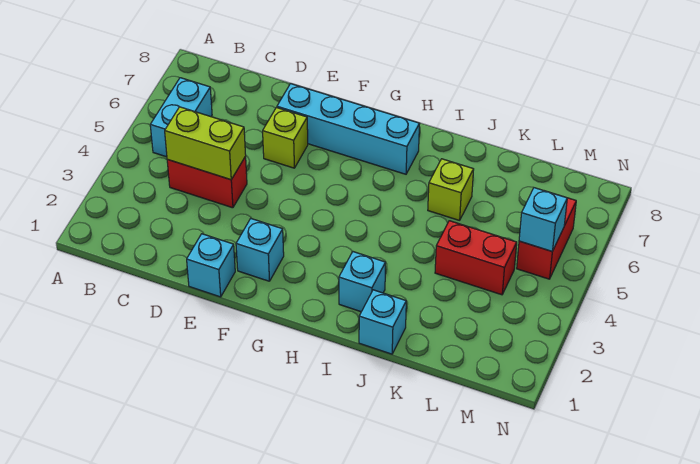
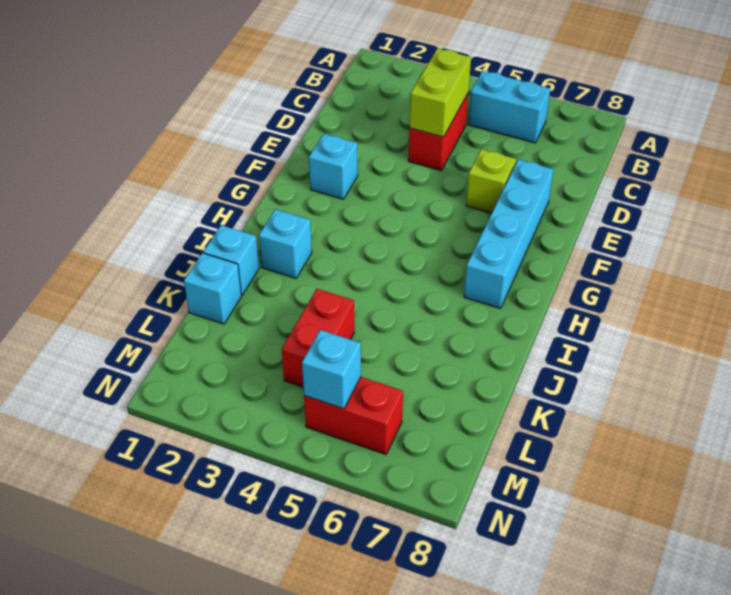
cyan 1x1 brick [187,234,235,297] -> cyan 1x1 brick moved to [184,253,241,324]
lime 1x1 brick [428,159,474,220] -> none

